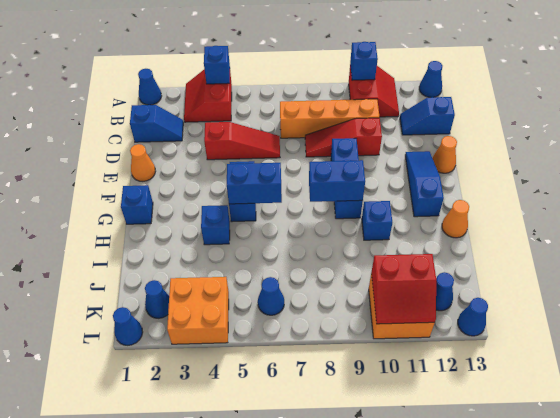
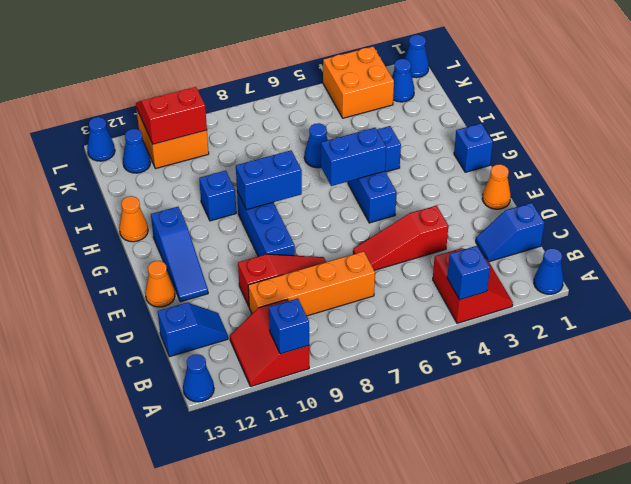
blue 1x1 cone [258,277,284,315] -> blue 1x1 cone moved to [304,123,328,168]

